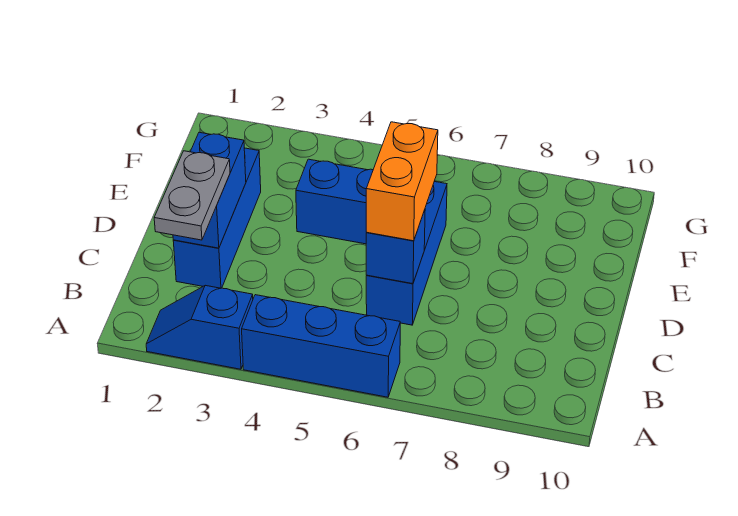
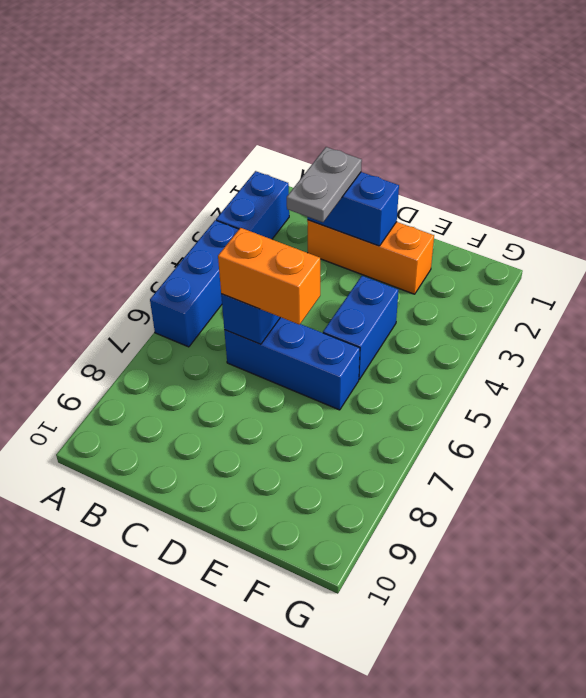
blue 1x2 slope [146,285,253,369] -> blue 1x2 brick [216,171,289,239]
grey 1x2 plate [154,151,230,240] -> grey 1x2 plate turned to [287,147,362,222]
blue 1x3 brick [173,148,261,288] -> orange 1x3 brick [307,220,434,294]

